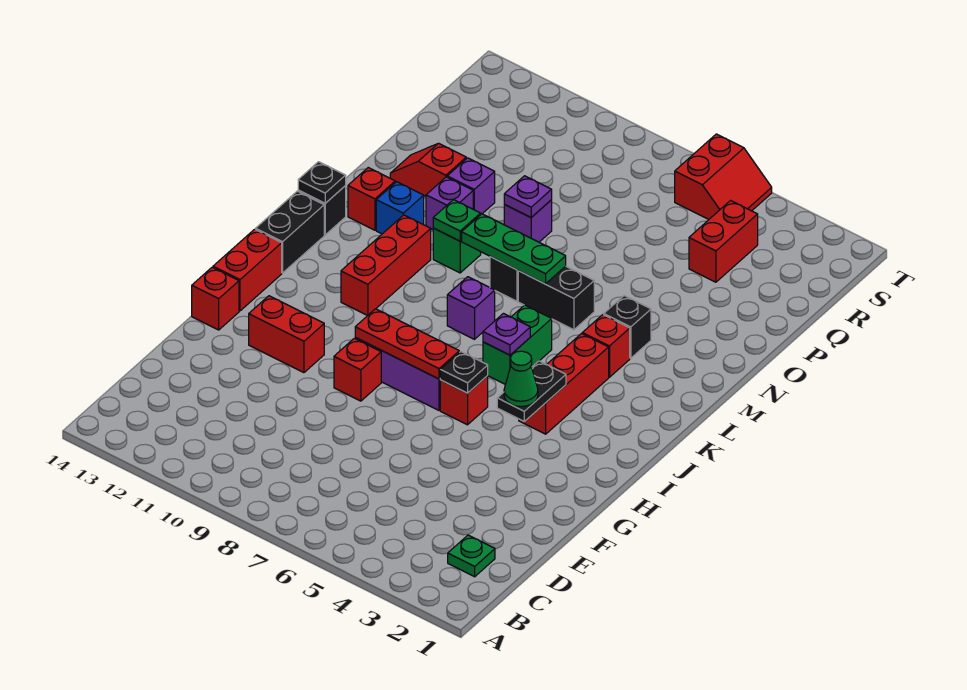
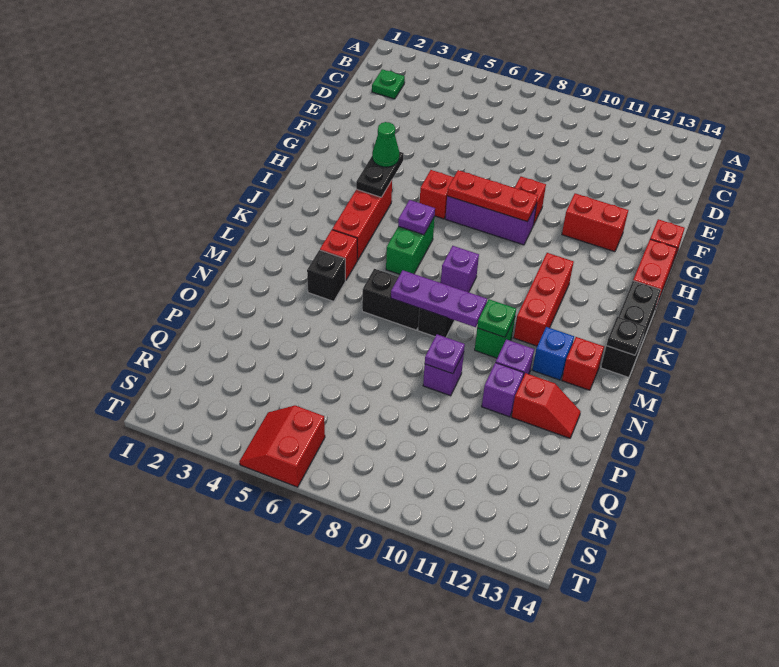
black 1x1 plate [440,352,488,393] -> none
green 1x3 plate [461,214,566,284] -> purple 1x3 plate [391,270,487,327]
red 1x2 brick [689,201,758,282] -> none

